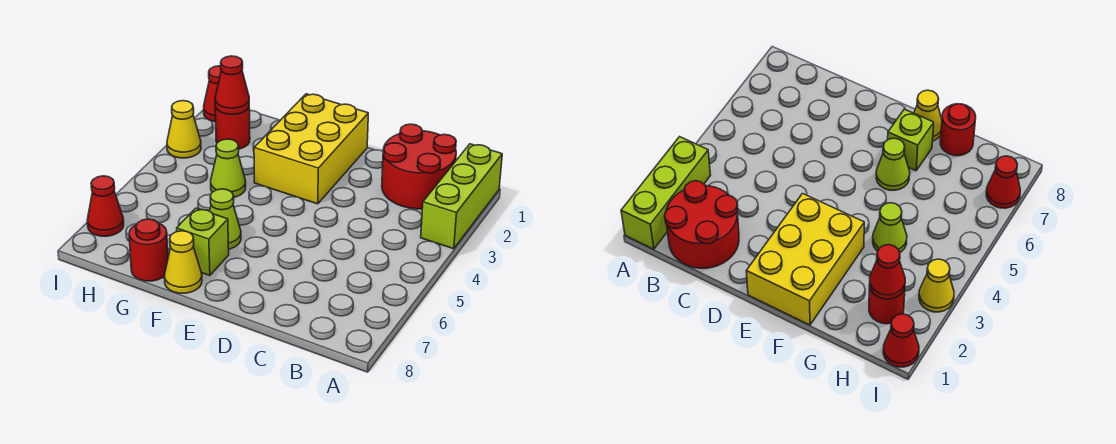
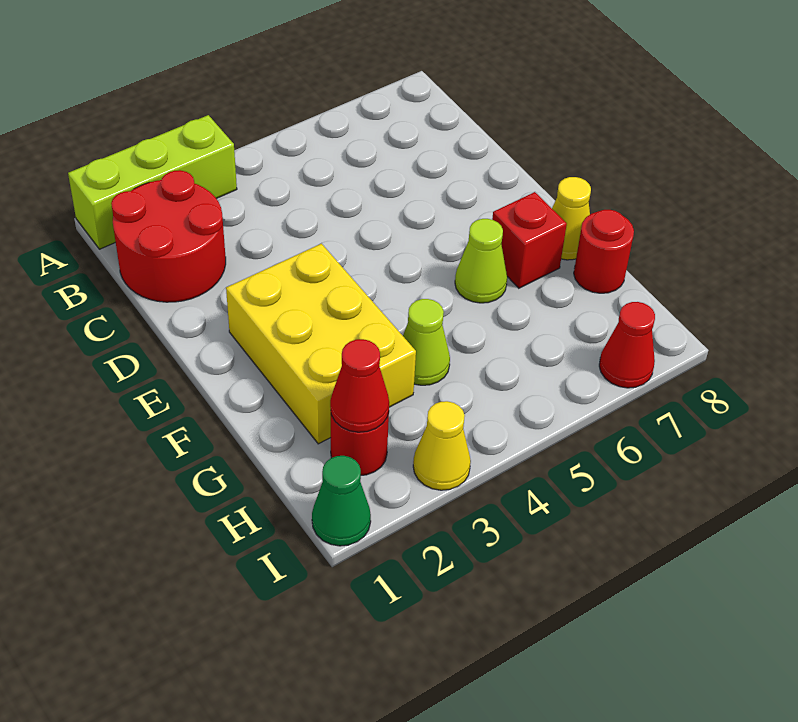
yellow 2x3 brick [254,94,368,204] -> yellow 2x3 brick turned to [226,244,416,444]
lime 1x1 brick [177,208,229,276] -> red 1x1 brick [492,192,567,288]
red 1x1 cone [204,66,221,122] -> green 1x1 cone [312,456,371,546]

